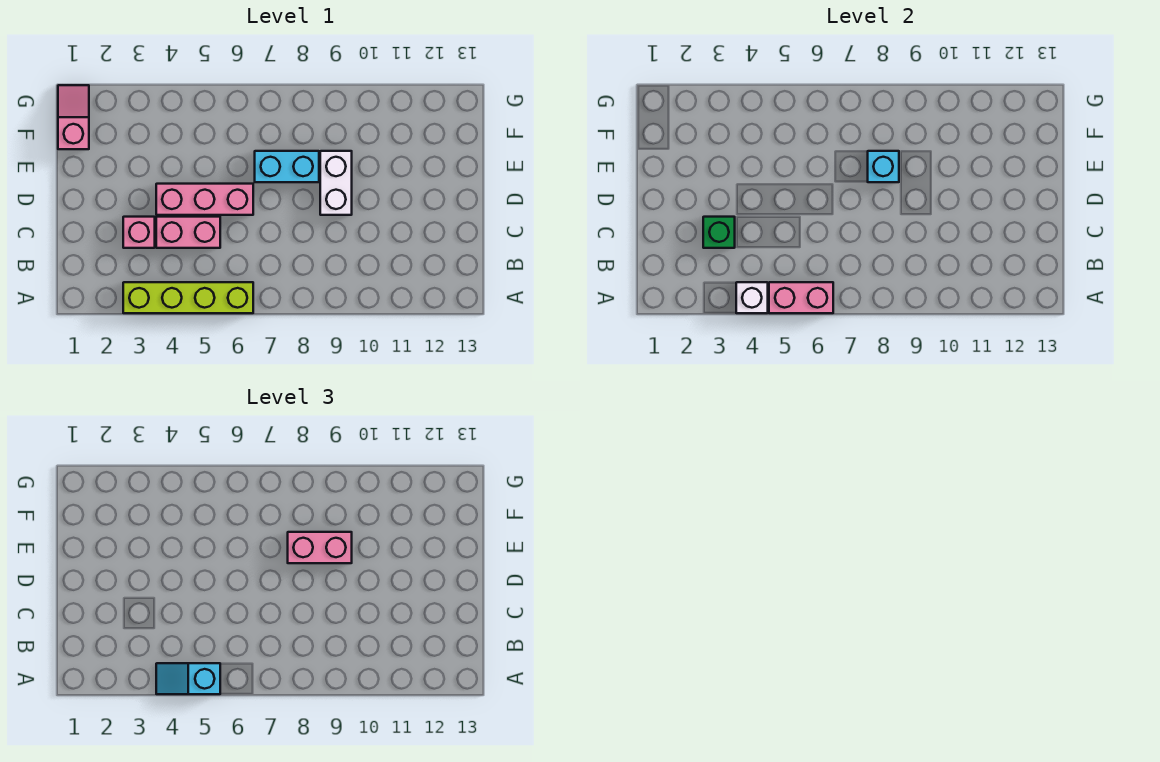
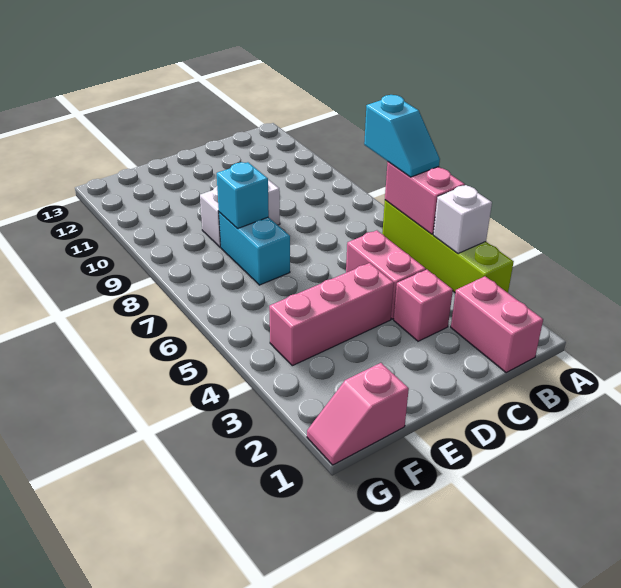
cyan 1x2 slope [156,663,220,694] -> cyan 1x2 slope moved to [364,95,440,177]
green 1x1 brick [703,217,735,248] -> none
pink 1x3 brick [156,184,253,215] -> pink 1x3 brick turned to [269,263,394,366]
pink 1x2 brick [288,532,352,563] -> pink 1x2 brick moved to [451,276,543,373]

